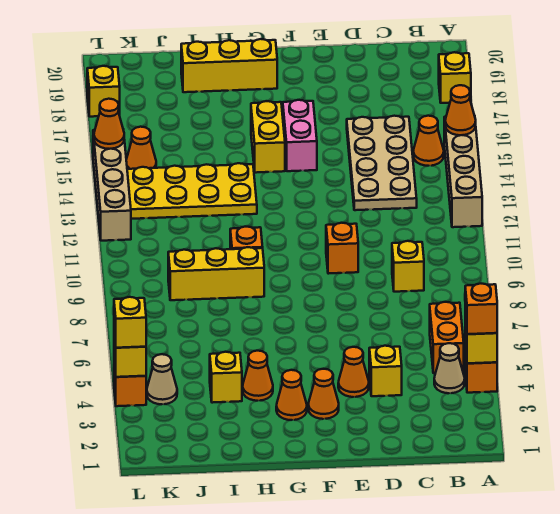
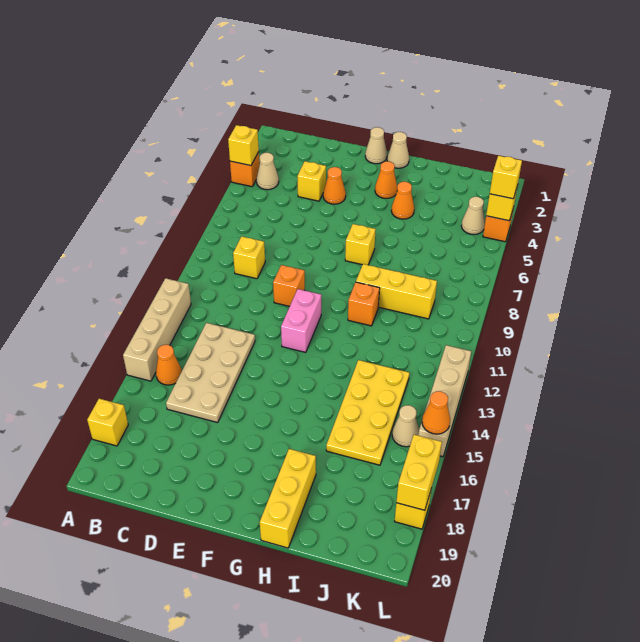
orange 1x1 brick [465,284,497,334] -> none
orange 1x1 cone [445,85,476,135] -> none
orange 1x2 brick [430,302,464,373] -> none
none -> tan 1x1 cone [365,127,387,164]
orange 1x1 cone [308,369,339,419] -> none
pink 1x2 brick [283,100,317,171] -> pink 1x2 brick moved to [281,289,321,352]
none -> tan 1x1 cone [387,132,409,168]
yellow 1x2 brick [251,101,285,173] -> yellow 1x2 brick moved to [396,435,442,510]
yellow 1x3 brick [181,39,277,92] -> yellow 1x3 brick turned to [260,449,316,548]
yellow 2x4 plate [127,163,257,219] -> yellow 2x4 plate turned to [326,360,409,465]
yellow 1x1 brick [210,352,242,403] -> yellow 1x1 brick moved to [345,224,376,265]
orange 1x1 cone [126,127,156,169] -> tan 1x1 cone [392,405,419,447]

